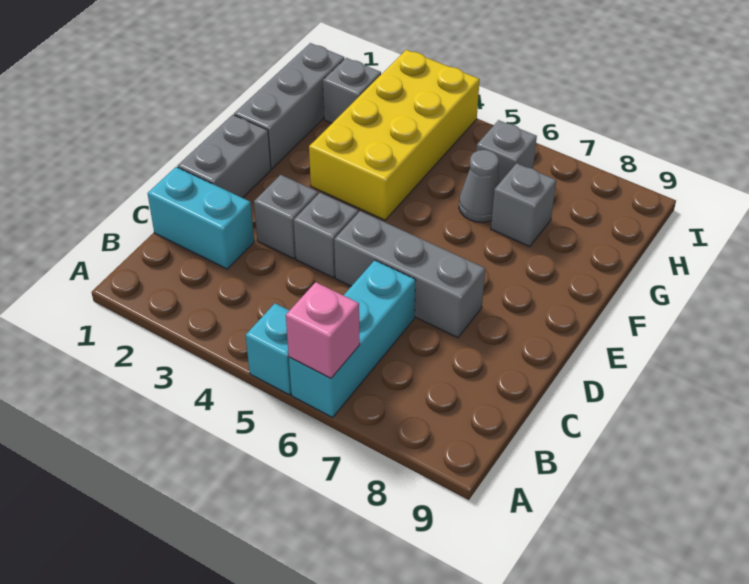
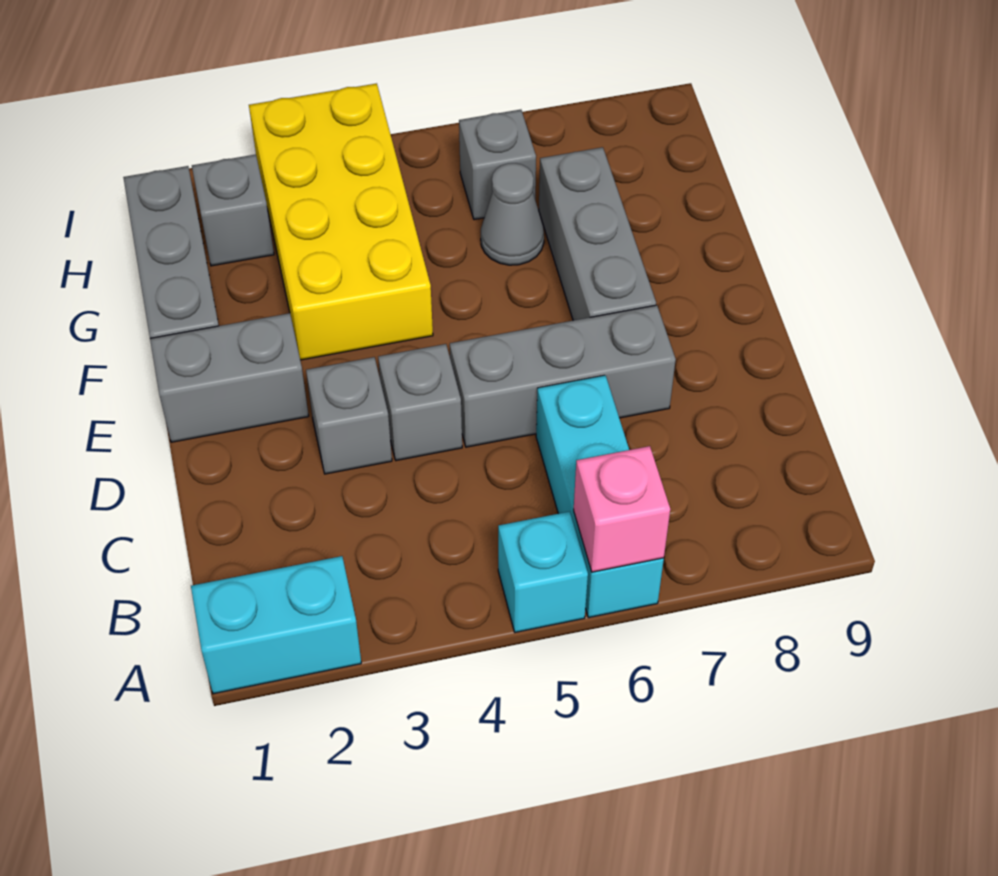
cyan 1x2 brick [148,167,254,269] -> cyan 1x2 brick moved to [191,556,361,694]
grey 1x2 brick [178,115,271,198] -> grey 1x2 brick turned to [150,313,309,442]
grey 1x1 brick [491,163,556,247] -> grey 1x3 brick [539,147,656,320]

